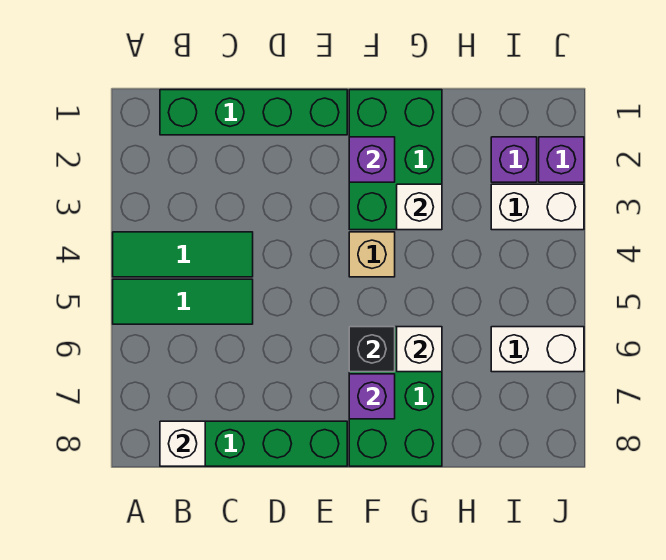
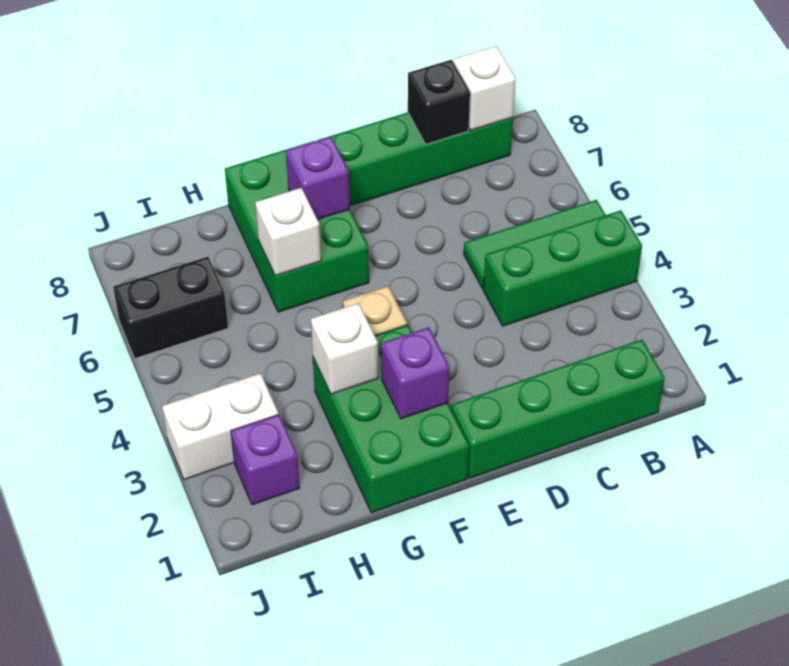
green 1x3 tile [113,232,253,277] -> green 1x3 brick [483,210,642,326]
black 1x1 brick [349,327,395,372] -> black 1x1 brick moved to [408,60,470,144]
white 1x2 brick [491,327,584,372] -> black 1x2 brick [113,257,228,359]
purple 1x1 brick [539,137,584,182] -> none

